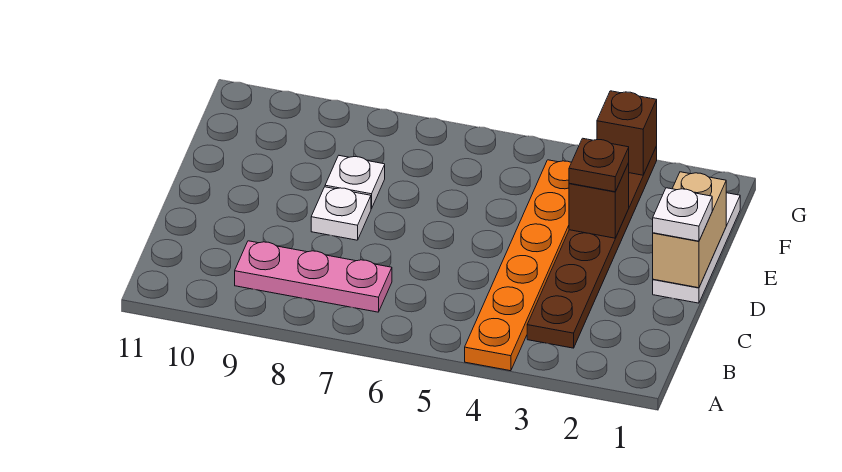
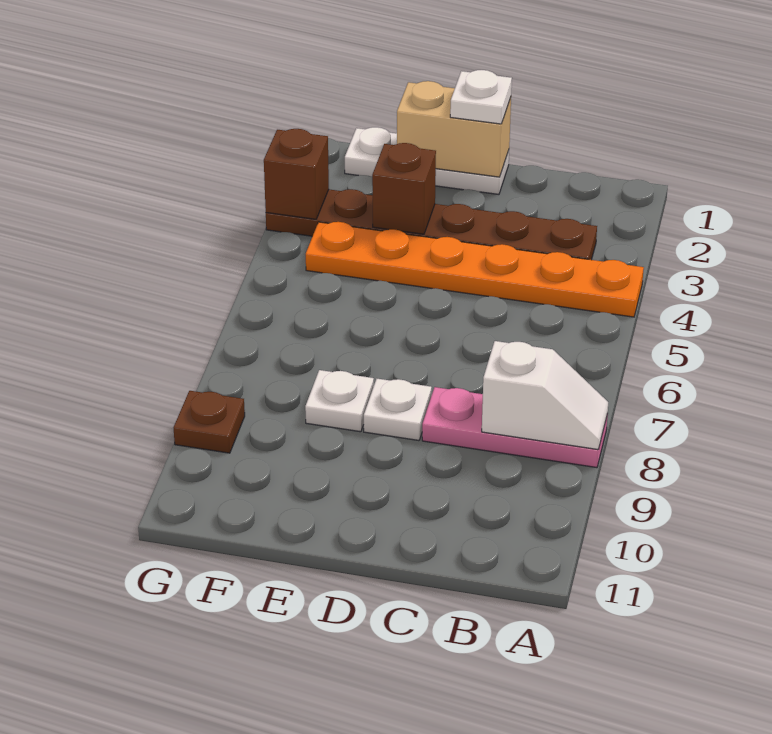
none -> white 1x2 slope [482,341,608,450]
pink 1x3 plate [235,241,392,312] -> pink 1x3 plate turned to [422,387,608,468]
brown 1x1 plate [569,138,629,192] -> brown 1x1 plate moved to [173,391,245,453]

